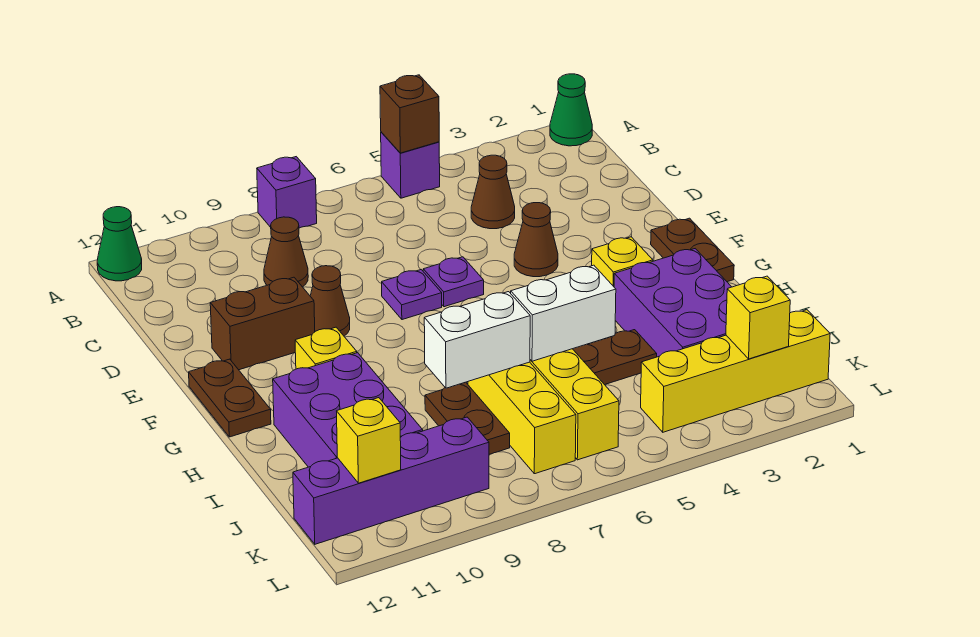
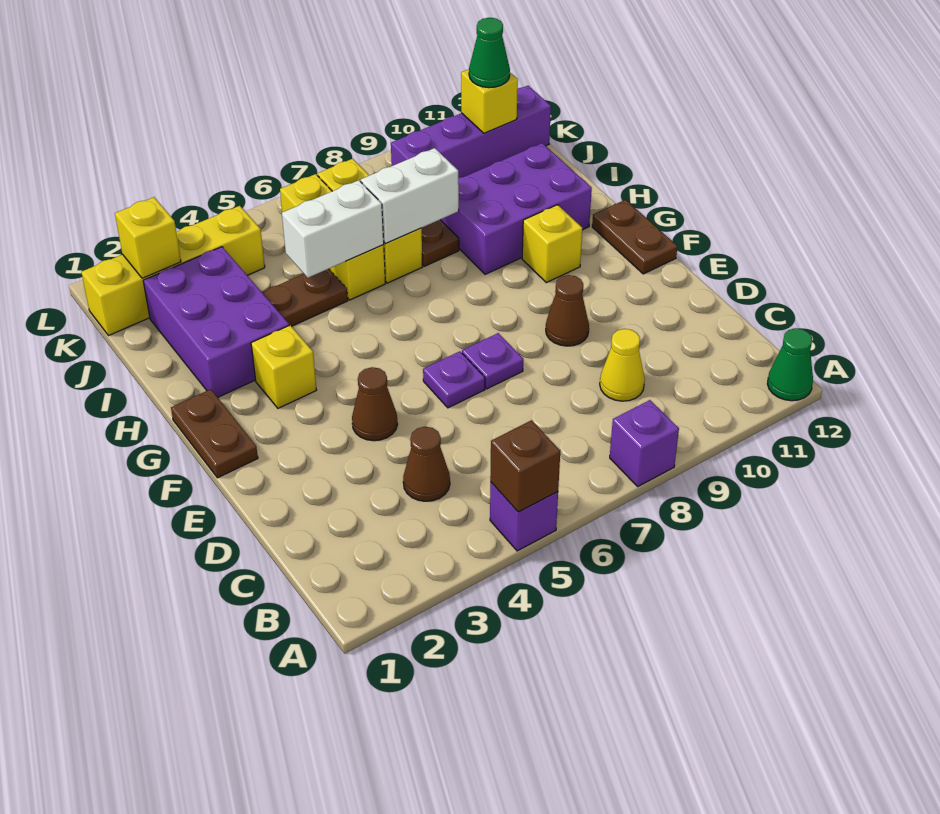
green 1x1 cone [550,74,592,146] -> green 1x1 cone moved to [469,18,510,88]
brown 1x1 cone [264,217,308,287] -> yellow 1x1 cone [600,329,645,401]
brown 1x2 brick [210,277,315,370] -> none
purple 2x3 brick [273,353,423,467] -> purple 2x3 brick turned to [440,143,592,274]

